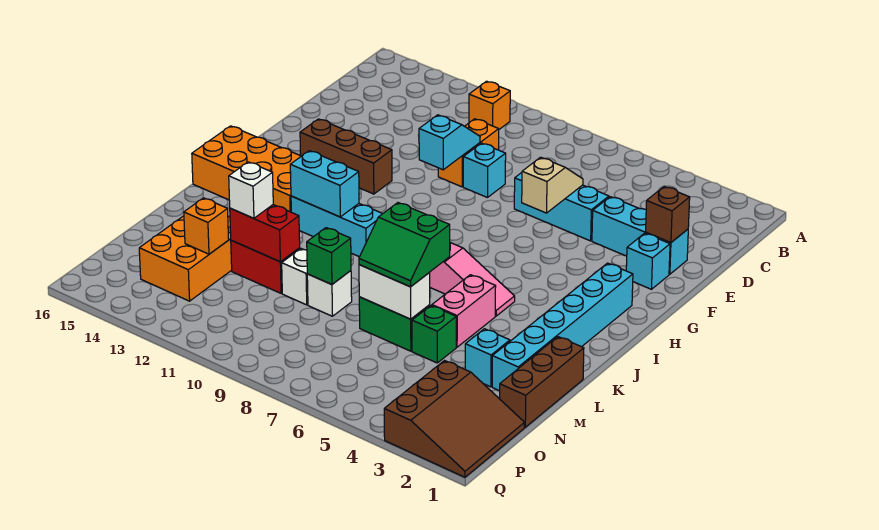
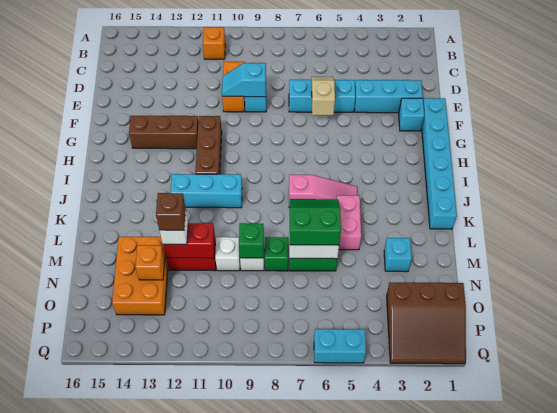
brown 1x1 brick [646,186,690,243] -> brown 1x1 brick moved to [156,193,186,230]
cyan 1x2 slope [419,115,480,170] -> cyan 1x2 slope turned to [222,63,266,97]
cyan 1x6 brick [492,263,633,391] -> cyan 1x6 brick moved to [422,98,457,229]
orange 2x4 brick [192,126,301,212] -> none
cyan 1x2 brick [290,151,359,217] -> cyan 1x2 brick moved to [314,329,366,363]
brown 1x3 brick [500,337,584,427] -> brown 1x3 brick moved to [195,116,222,174]
green 2x2 slope [359,203,450,287] -> green 2x2 slope turned to [290,199,341,245]
green 1x1 brick [412,306,456,363] -> green 1x1 brick moved to [265,237,288,271]
brown 3x3 slope [384,361,525,477] -> brown 3x3 slope turned to [387,283,466,364]

